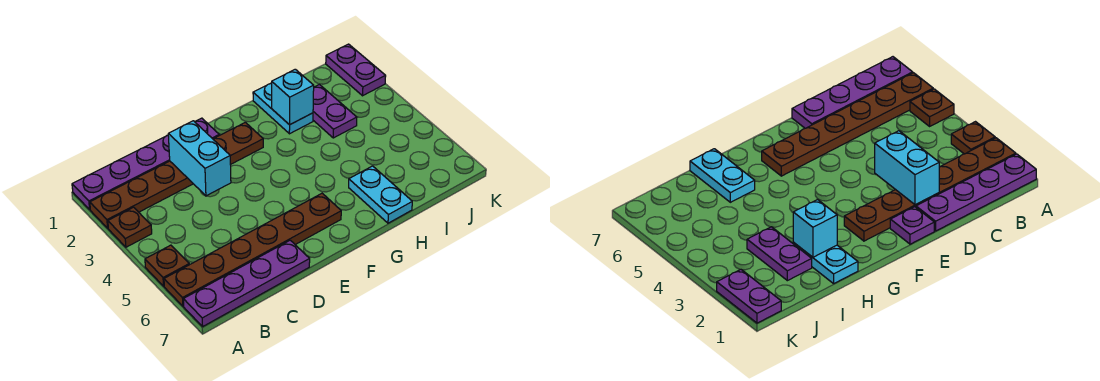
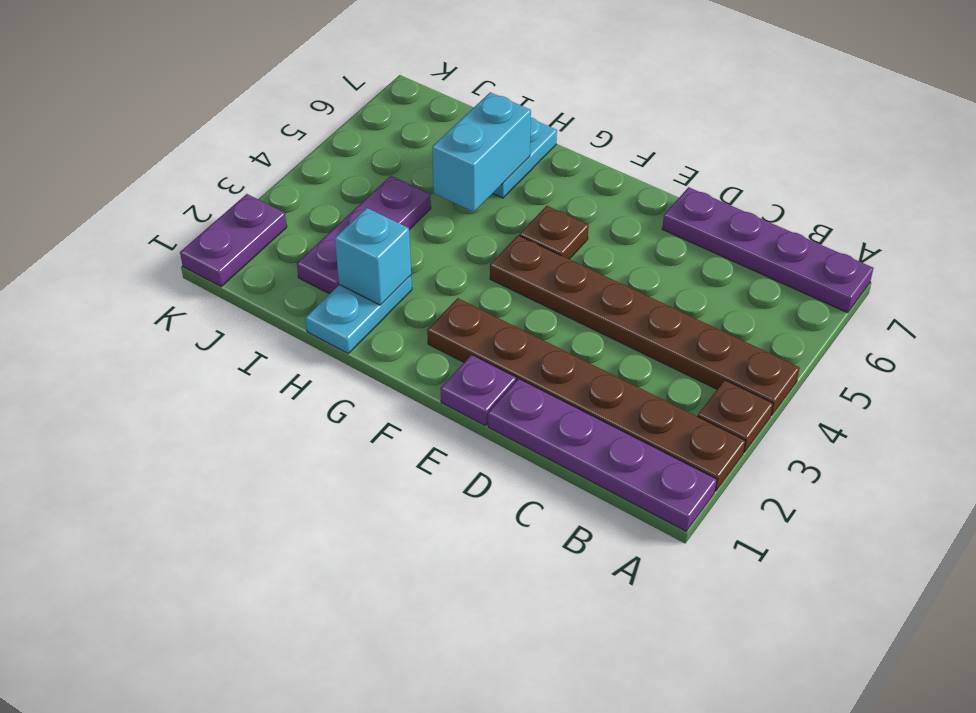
brown 1x1 plate [145,245,189,286] -> brown 1x1 plate moved to [519,206,589,259]
brown 1x6 plate [164,193,341,306] -> brown 1x6 plate moved to [490,235,800,416]
cyan 1x2 brick [168,121,231,196] -> cyan 1x2 brick moved to [432,92,531,212]
purple 1x2 plate [313,85,357,138] -> purple 1x3 plate [297,176,431,294]

